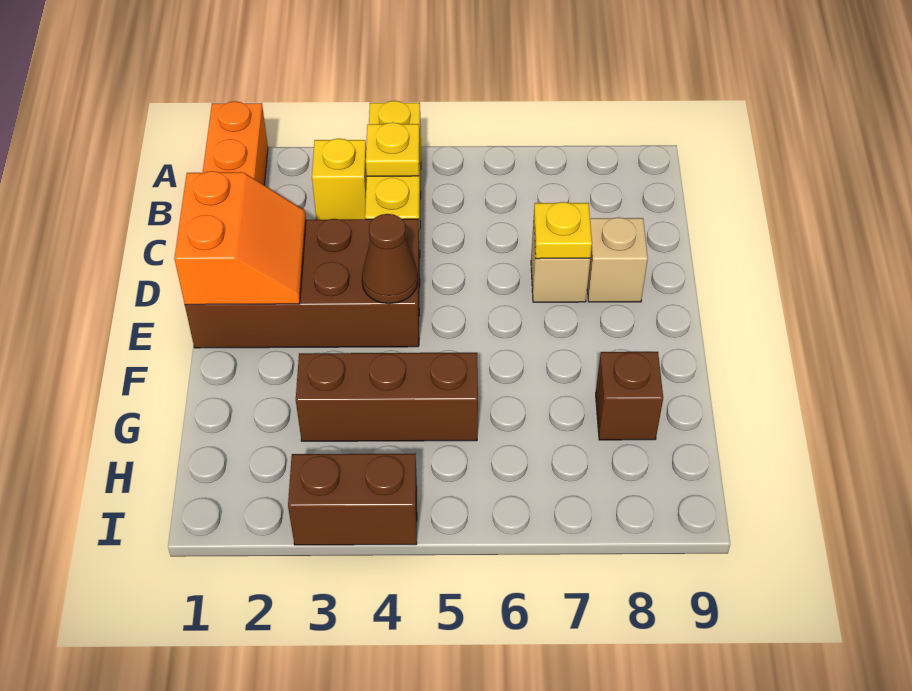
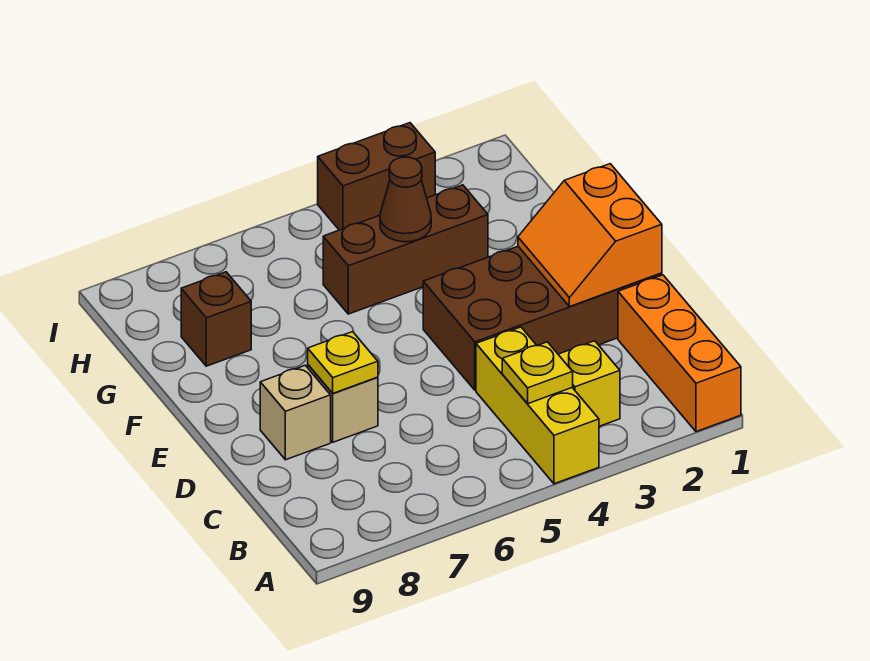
brown 1x1 cone [362,214,418,304] -> brown 1x1 cone moved to [380,157,431,242]

